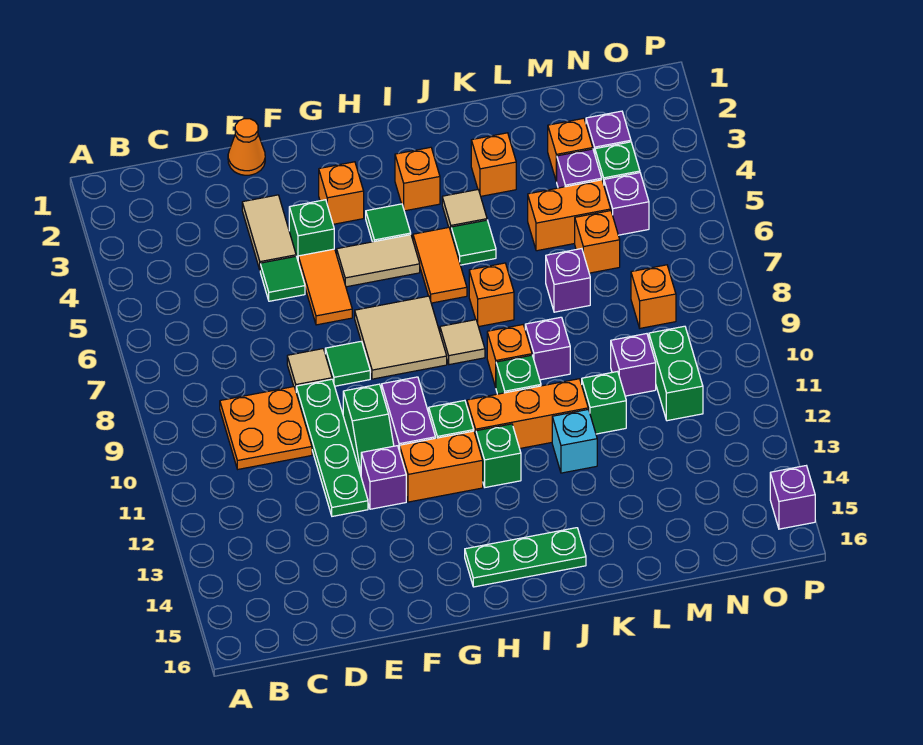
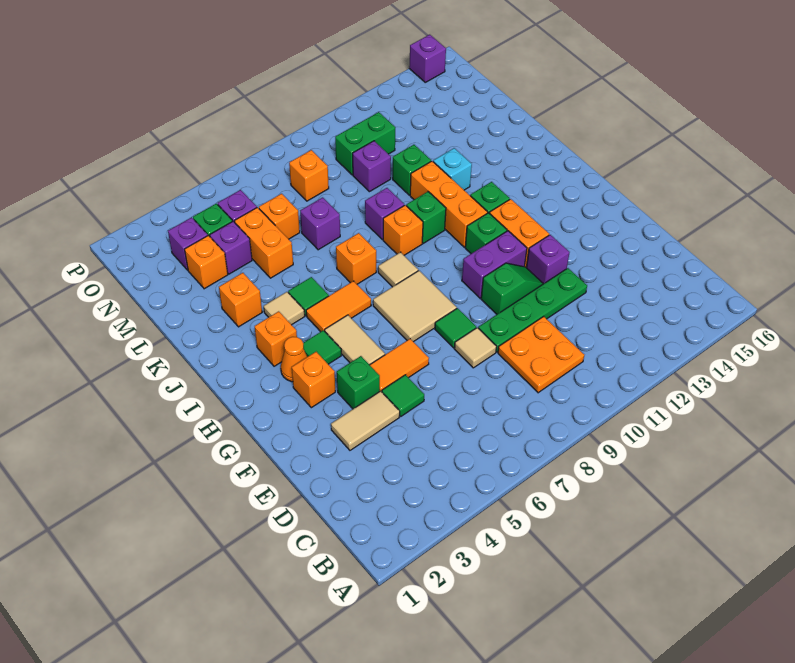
orange 1x1 cone [228,119,265,175] -> orange 1x1 cone moved to [281,337,307,382]
green 1x3 plate [465,528,586,587] -> none

